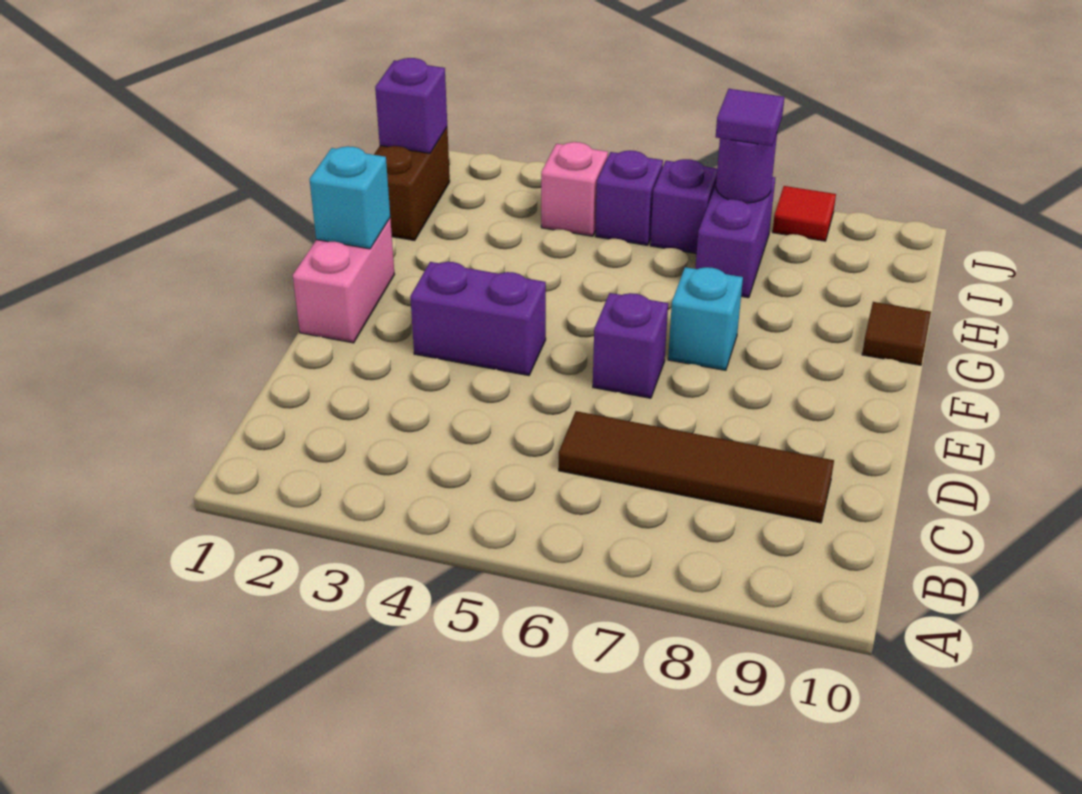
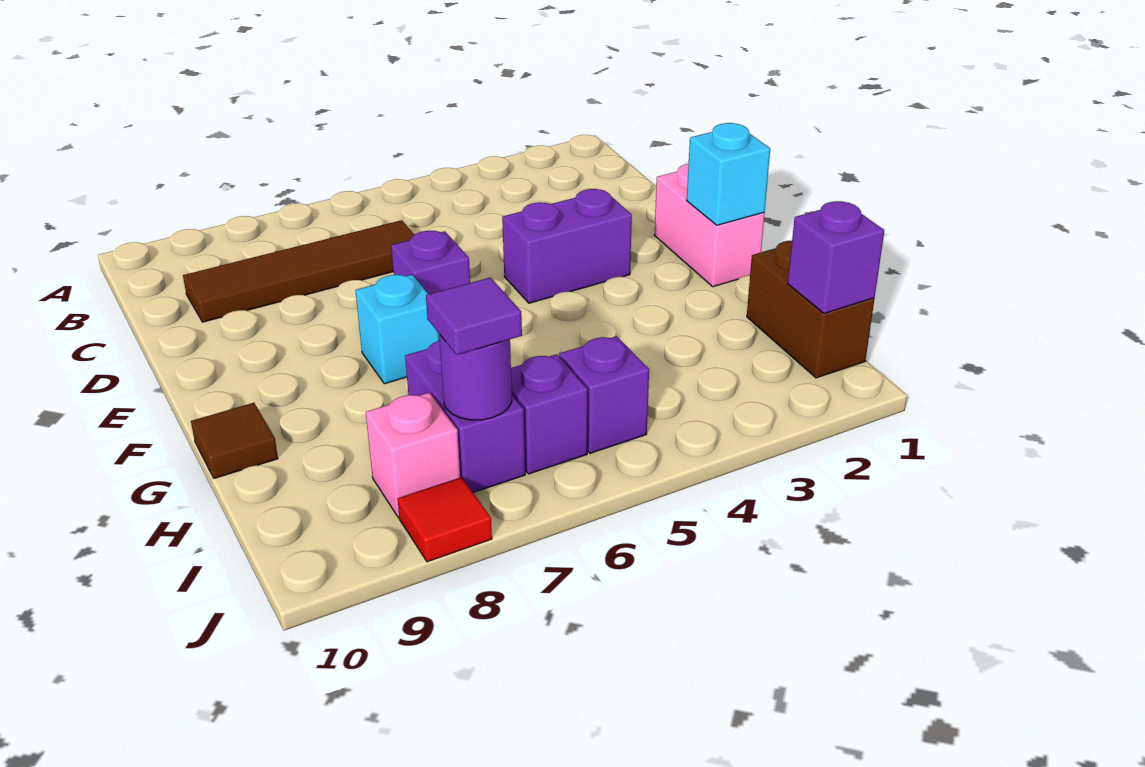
pink 1x1 brick [541,142,608,236] -> pink 1x1 brick moved to [366,393,460,518]

